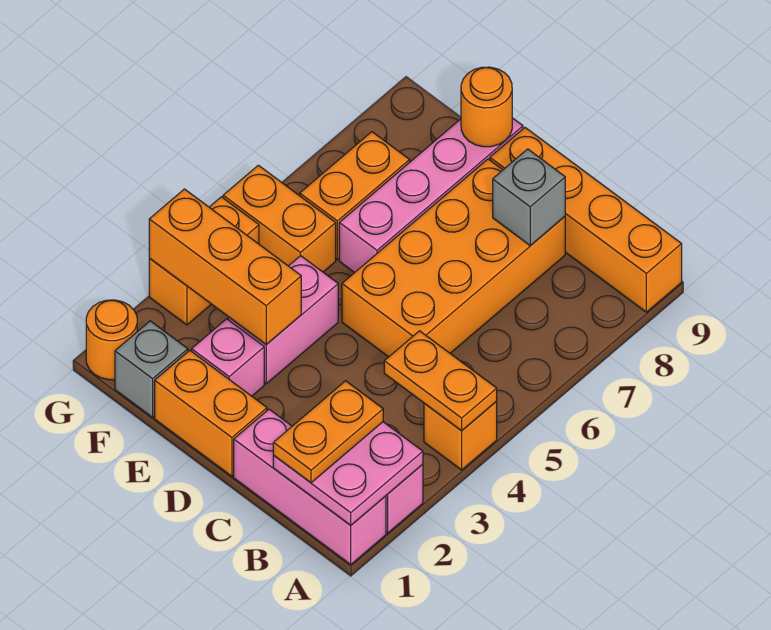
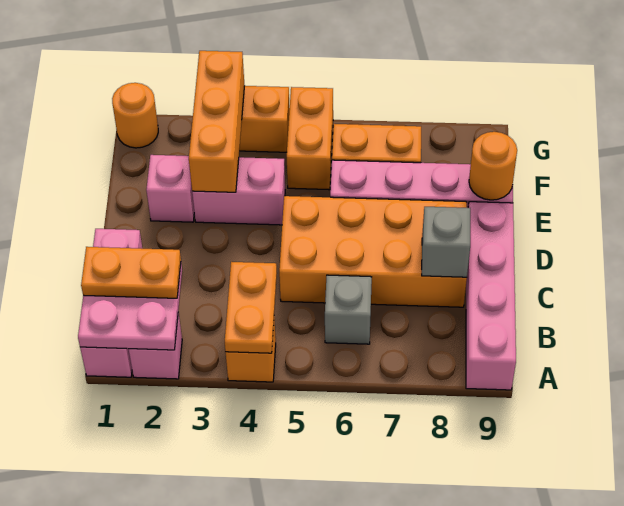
orange 1x4 brick [490,128,682,312] -> pink 1x4 brick [466,202,516,390]
orange 1x2 brick [155,350,267,476] -> none
grey 1x1 brick [115,321,188,417] -> grey 1x1 brick moved to [325,275,372,344]

